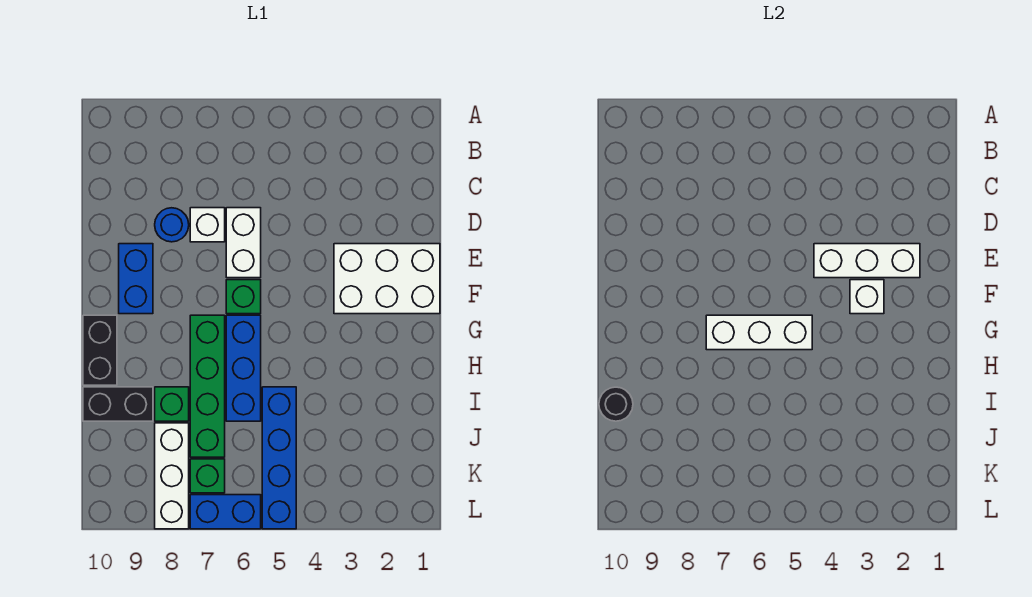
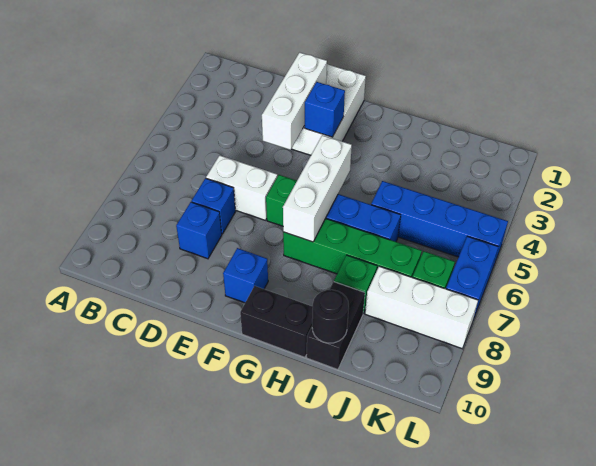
white 1x1 brick [190,208,225,242] -> blue 1x1 brick [191,178,235,234]
blue 1x1 round brick [155,208,189,242] -> blue 1x1 brick [176,202,222,259]
blue 1x2 brick [119,244,153,314] -> blue 1x1 brick [223,248,268,303]
white 1x1 brick [850,280,884,314] -> blue 1x1 brick [305,82,345,137]

